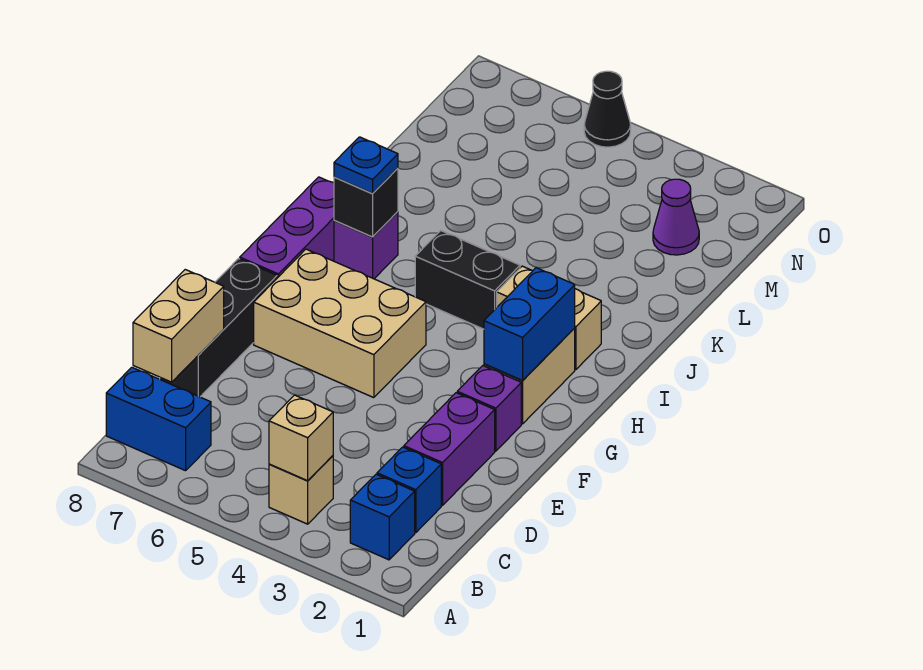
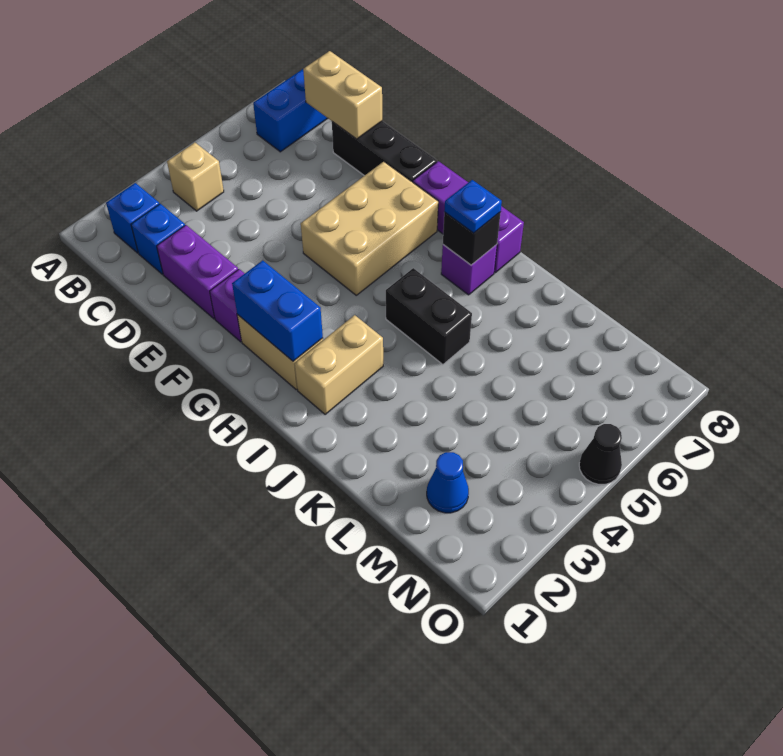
tan 1x1 brick [269,395,333,481] -> none
black 1x2 brick [415,231,520,329] -> black 1x2 brick turned to [386,268,472,364]
purple 1x1 cone [653,179,699,255] -> blue 1x1 cone [427,452,469,513]

